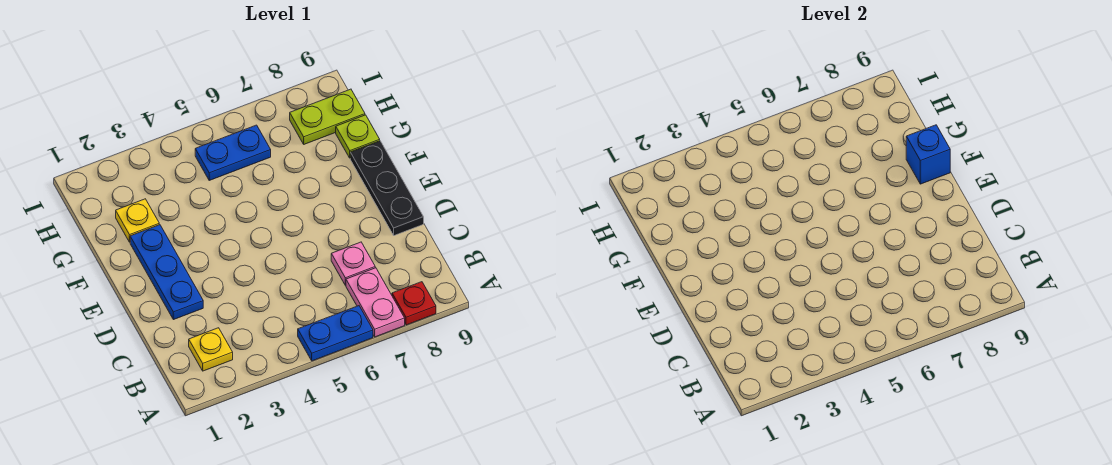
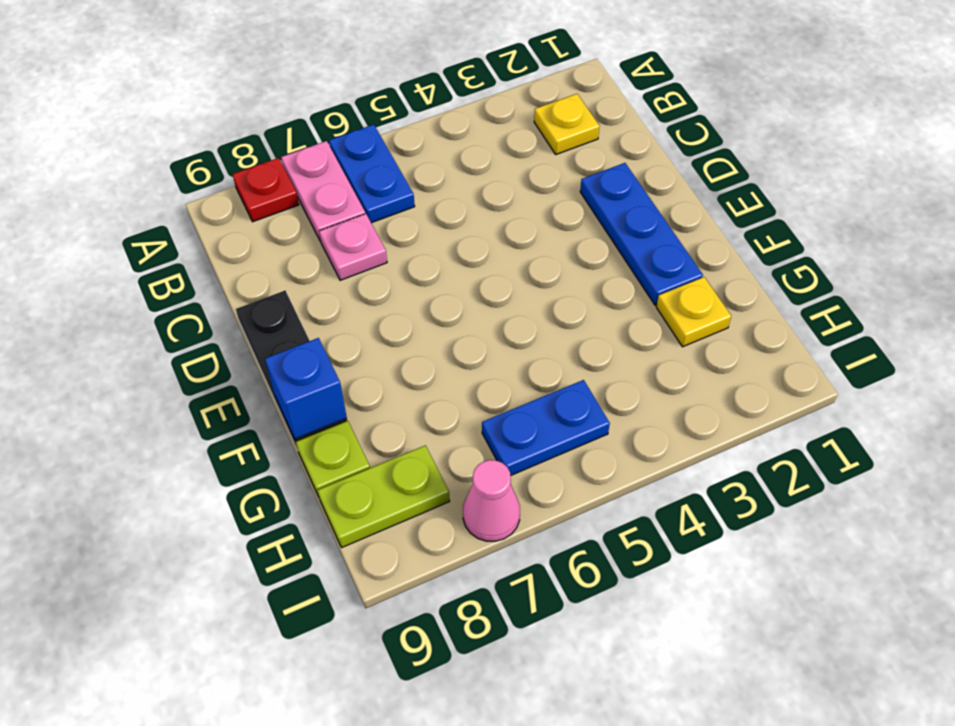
blue 1x2 plate [298,306,373,361] -> blue 1x2 plate turned to [329,124,415,223]
none -> pink 1x1 cone [463,460,520,541]

